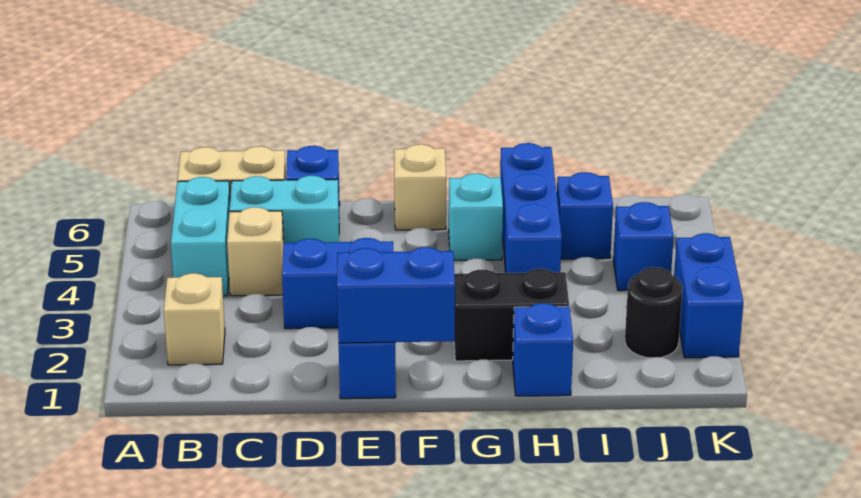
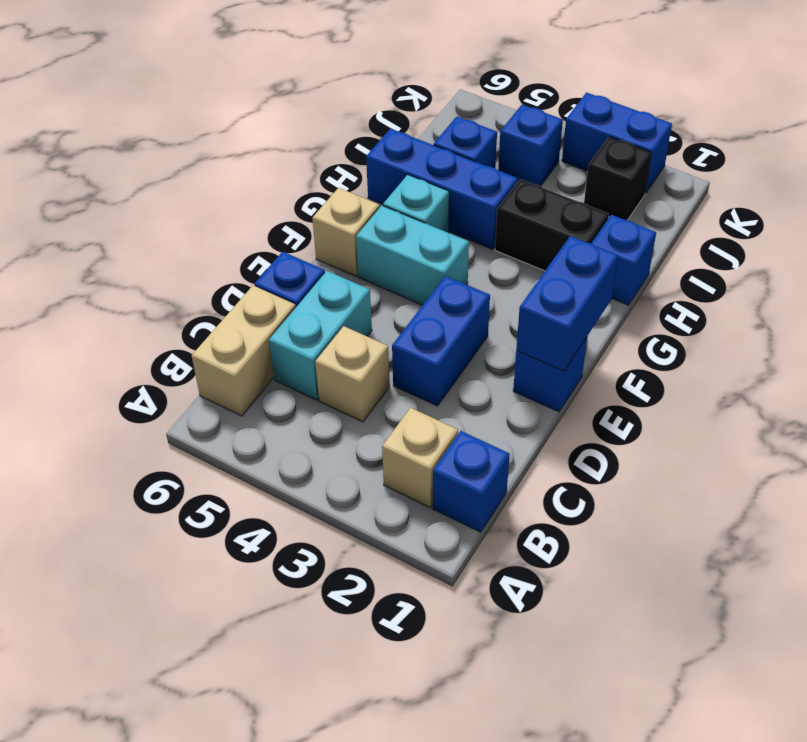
none -> blue 1x1 brick [433,431,510,532]
cyan 1x2 brick [171,177,230,296] -> cyan 1x2 brick moved to [356,206,469,305]
black 1x2 brick [454,269,569,361] -> black 1x2 brick turned to [495,179,609,271]
black 1x1 round brick [625,267,683,358] -> black 1x1 brick [584,137,652,220]

